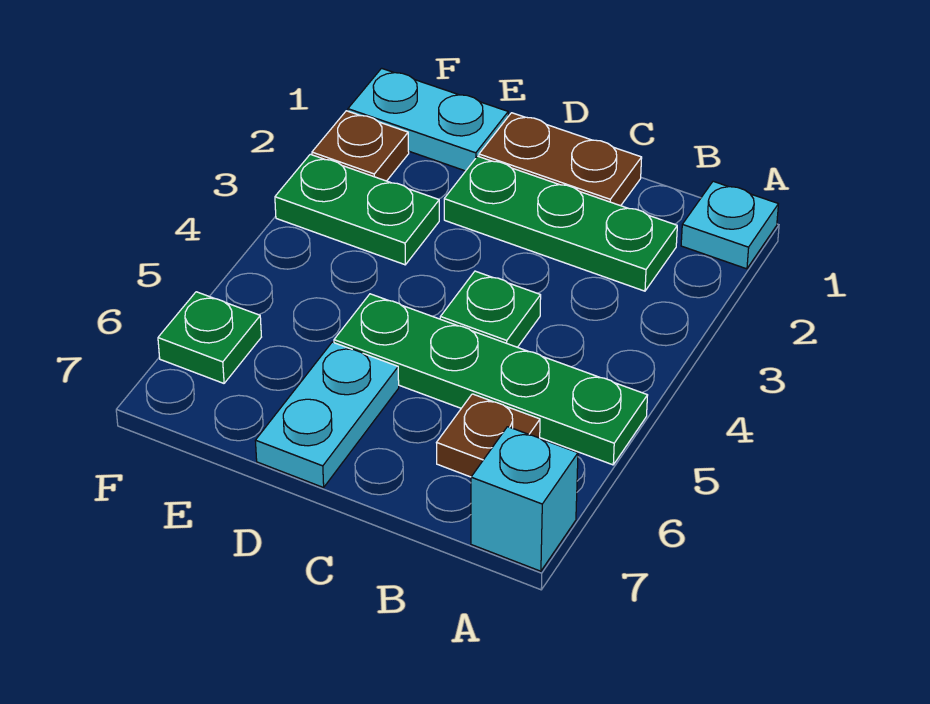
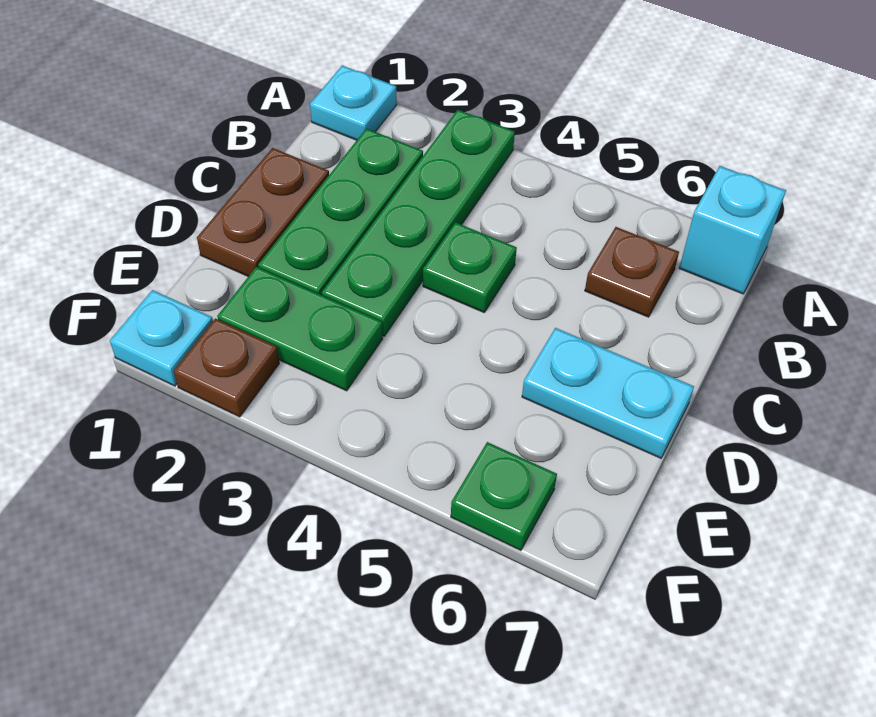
green 1x4 plate [334,294,648,465] -> green 1x4 plate moved to [322,110,515,336]
cyan 1x2 plate [348,68,508,171] -> cyan 1x1 plate [110,290,213,386]
green 1x2 plate [275,154,439,265] -> green 1x2 plate turned to [217,267,383,391]

